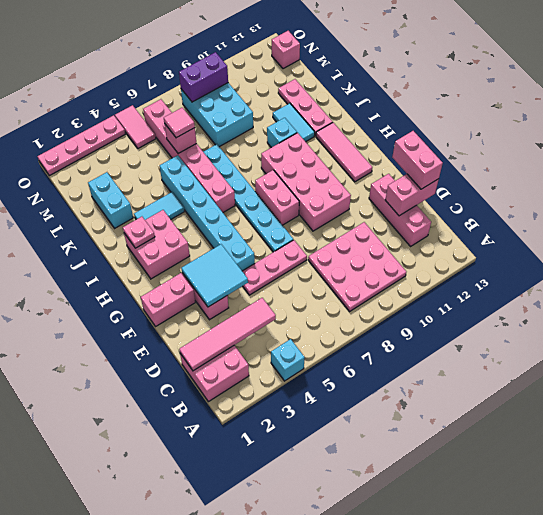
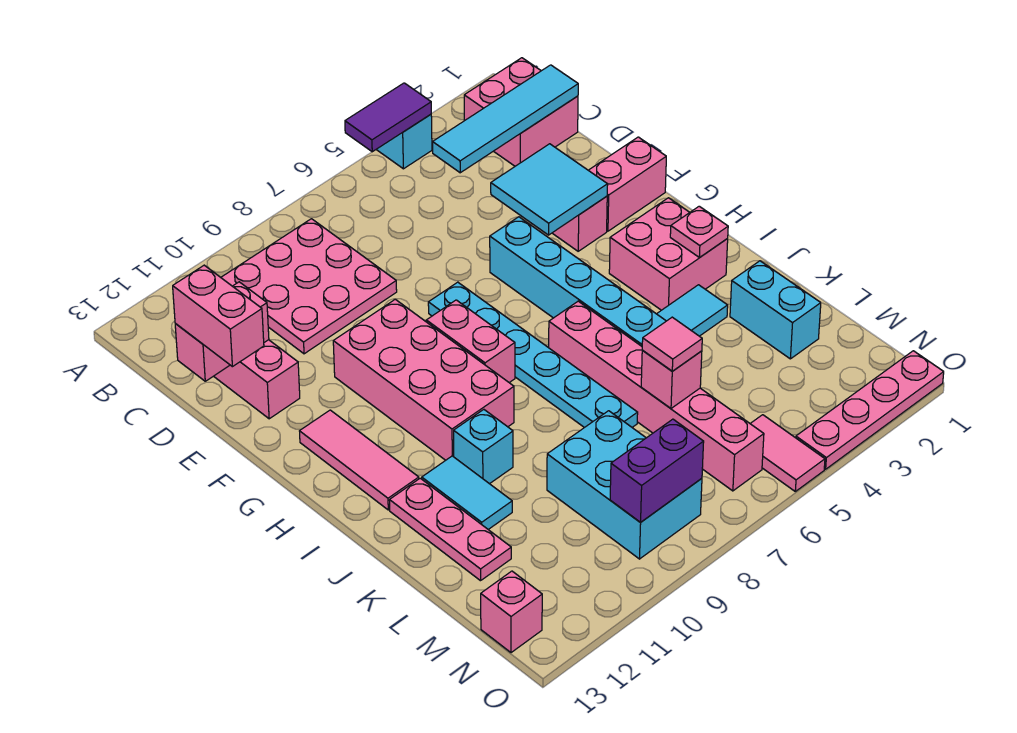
none -> purple 1x2 tile [345,83,431,152]
pink 1x4 tile [179,298,276,371] -> cyan 1x4 tile [433,65,578,173]
pink 1x3 plate [242,240,307,295] -> none

